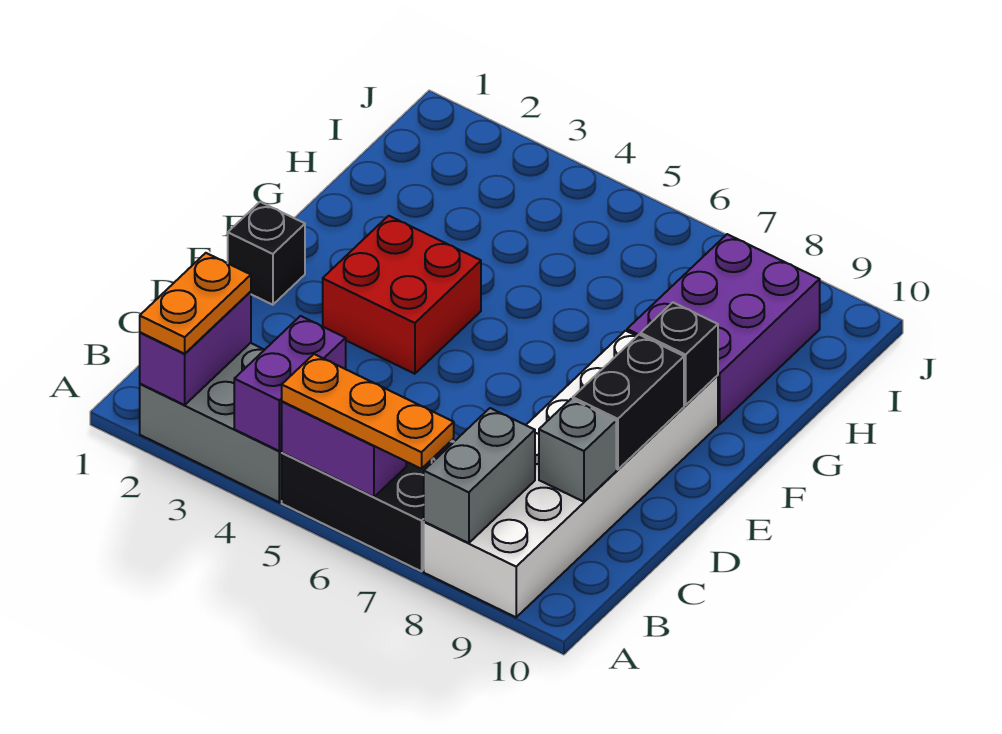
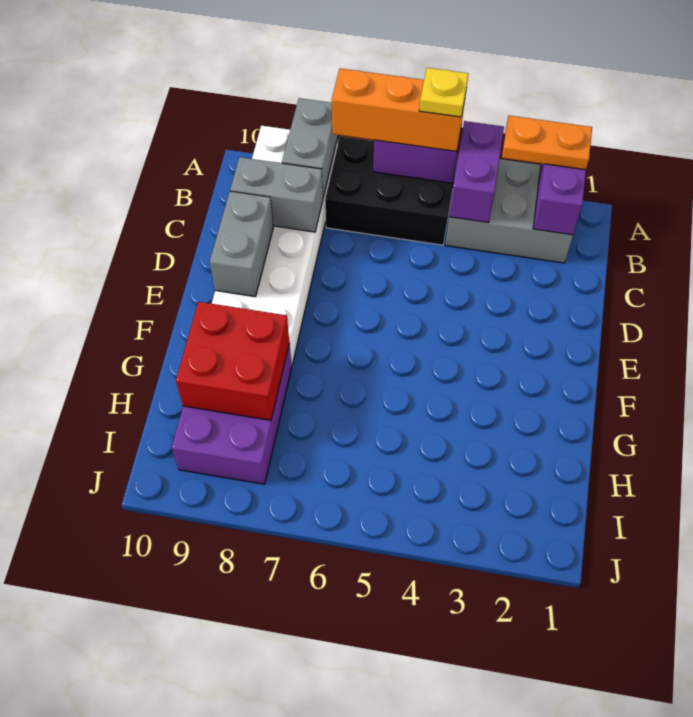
orange 1x2 plate [140,253,251,354] -> orange 1x2 plate turned to [502,116,592,170]
orange 1x3 plate [282,354,454,469] -> orange 1x3 brick [332,69,466,152]
none -> yellow 1x1 plate [419,68,468,117]
grey 1x1 brick [539,399,616,502] -> grey 1x2 brick [230,157,323,232]
black 1x2 brick [573,335,684,470] -> grey 1x2 brick [210,191,273,297]
black 1x1 brick [228,202,305,305] -> none
red 2x2 brick [323,216,481,374] -> red 2x2 brick moved to [176,302,289,420]
black 1x1 brick [641,303,718,405] -> none

